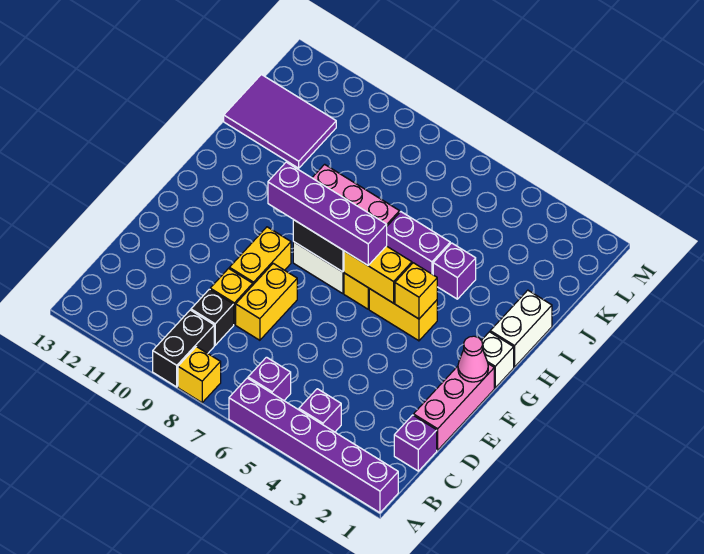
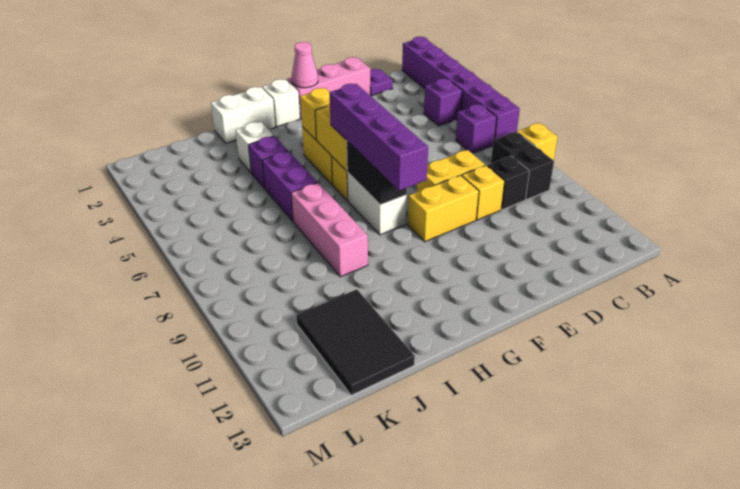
black 1x2 brick [153,310,214,387] -> black 1x2 brick turned to [491,132,554,199]
purple 1x1 brick [394,415,437,471] -> purple 1x1 plate [370,69,393,96]
none -> white 1x1 brick [235,122,274,172]
purple 2x3 tile [224,75,336,168] -> black 2x3 tile [296,289,415,395]

